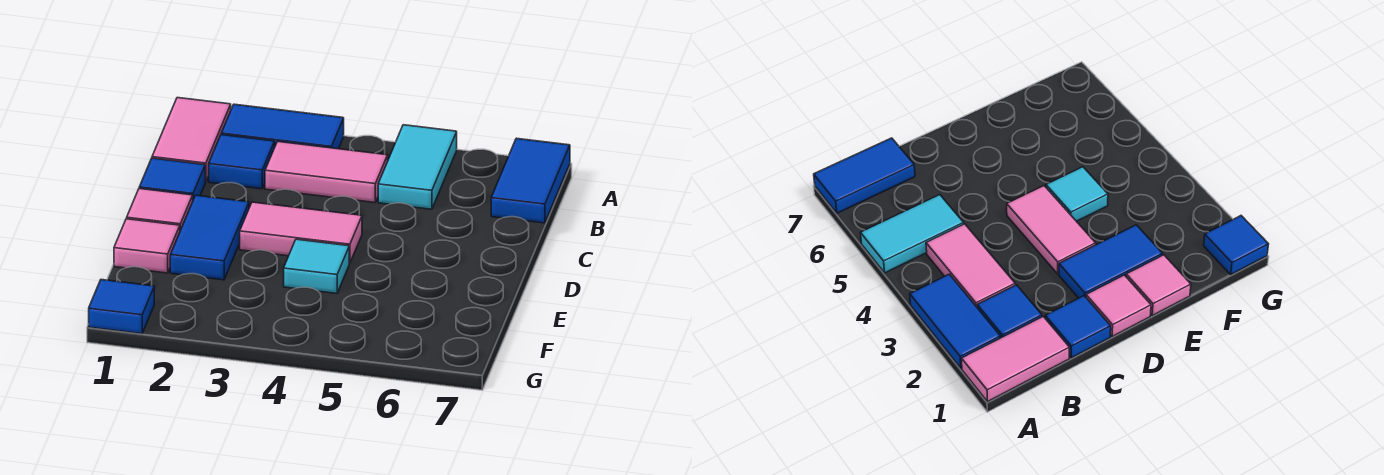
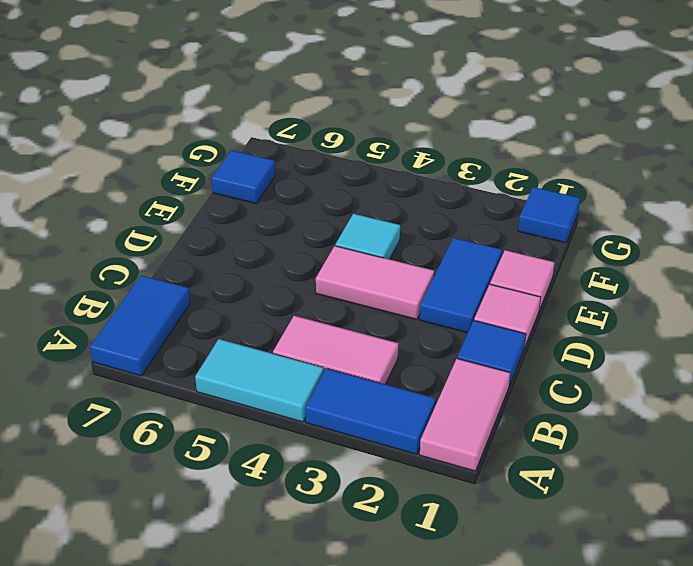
cyan 1x2 tile [378,125,457,209] -> cyan 1x2 tile turned to [195,339,324,422]
blue 1x1 tile [209,135,275,189] -> blue 1x1 tile moved to [211,150,275,204]

